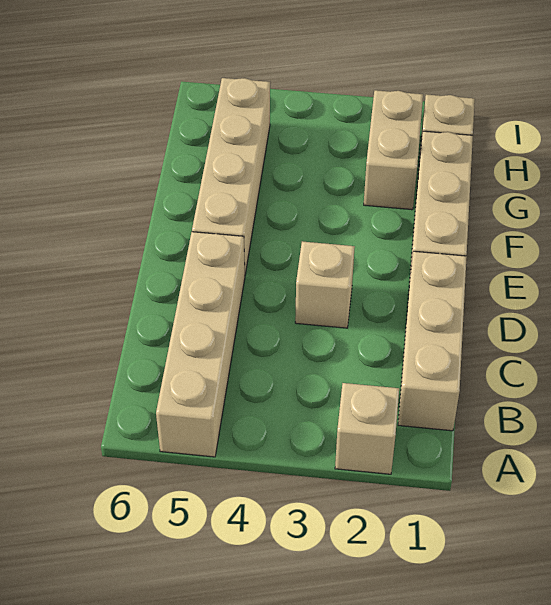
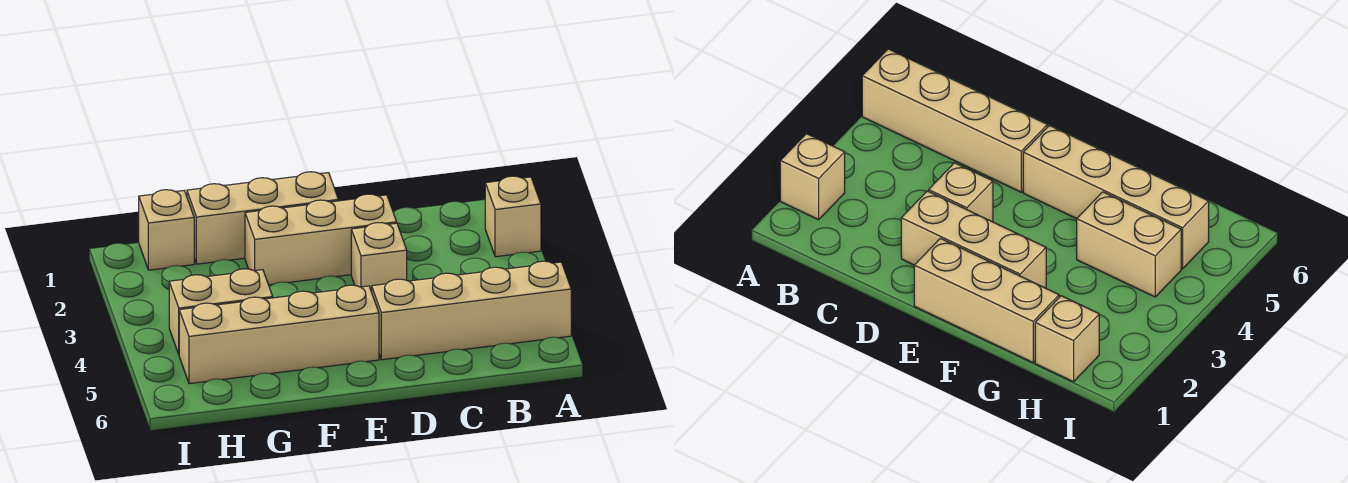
tan 1x3 brick [398,251,467,431] -> tan 1x3 brick moved to [245,194,397,285]
tan 1x2 brick [364,90,423,210] -> tan 1x2 brick moved to [169,269,273,354]

